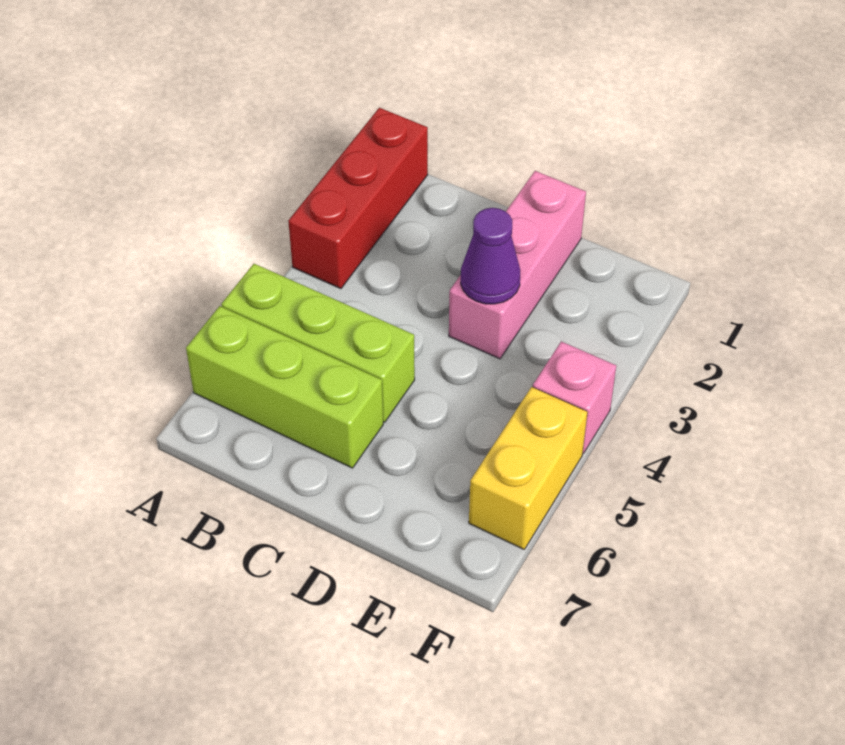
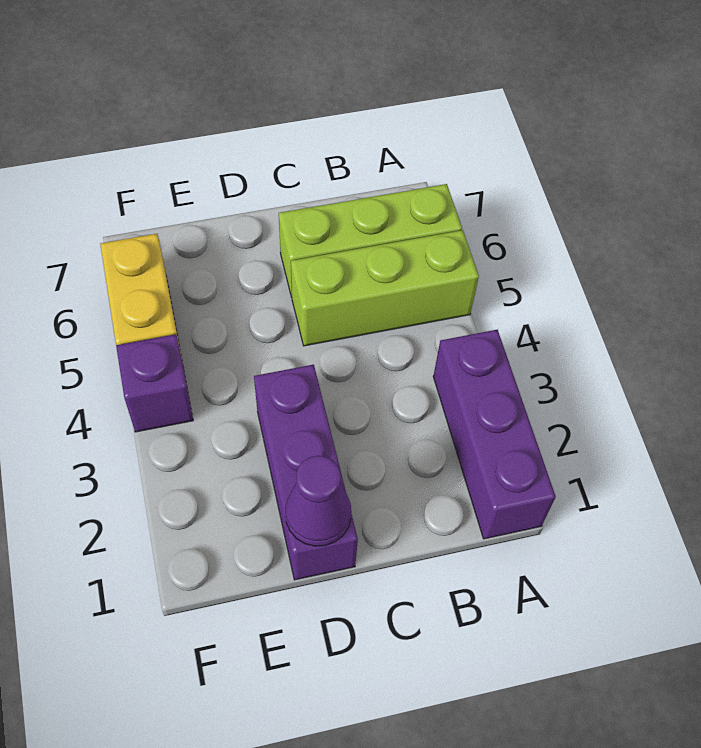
red 1x3 brick [288,108,428,289] -> purple 1x3 brick [433,330,556,539]
pink 1x3 brick [449,171,586,359] -> purple 1x3 brick [254,365,358,580]
purple 1x1 cone [461,208,520,304] -> purple 1x1 cone moved to [285,456,351,546]
pink 1x1 brick [533,342,616,454] -> purple 1x1 brick [116,334,193,432]

